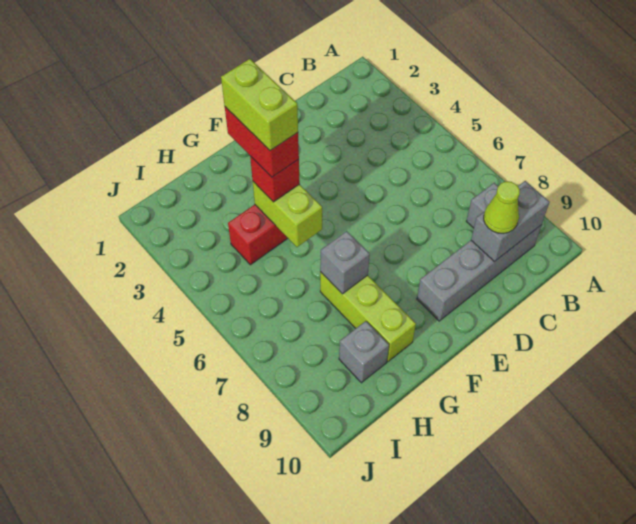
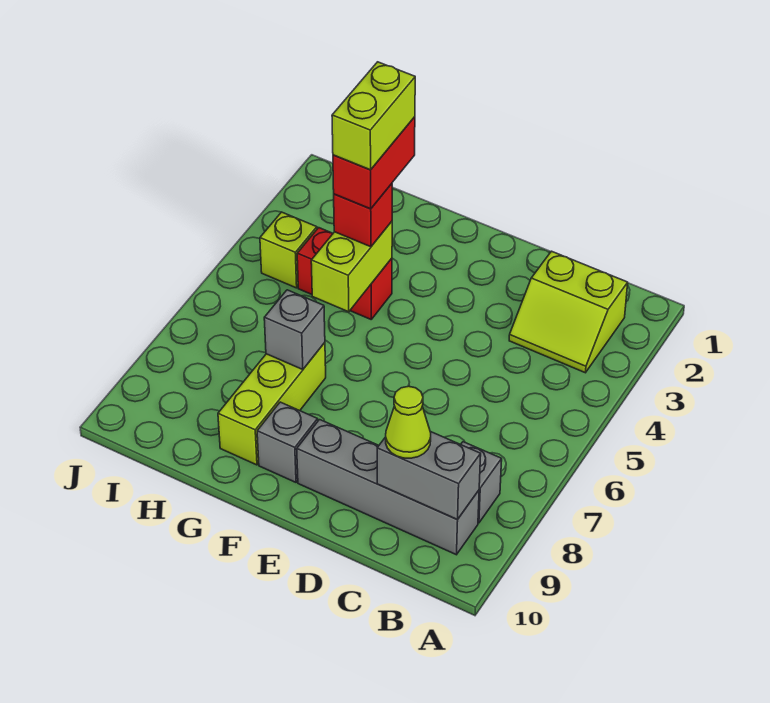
none -> lime 2x2 slope [509,251,628,373]
grey 1x1 brick [339,321,389,383] -> grey 1x1 brick moved to [257,402,318,482]
none -> lime 1x1 brick [260,212,317,288]

